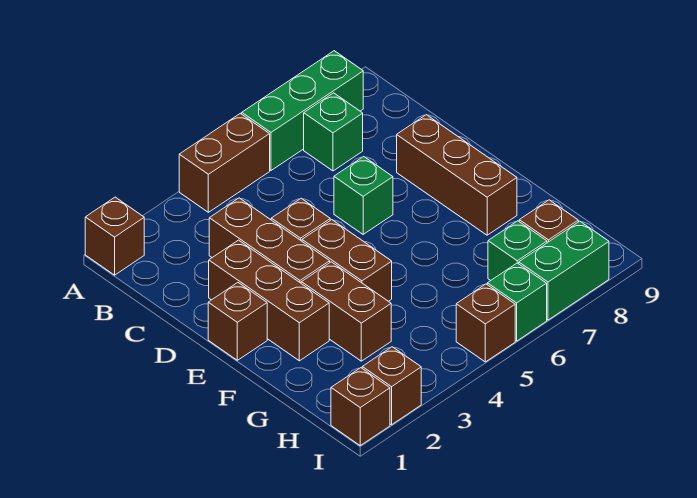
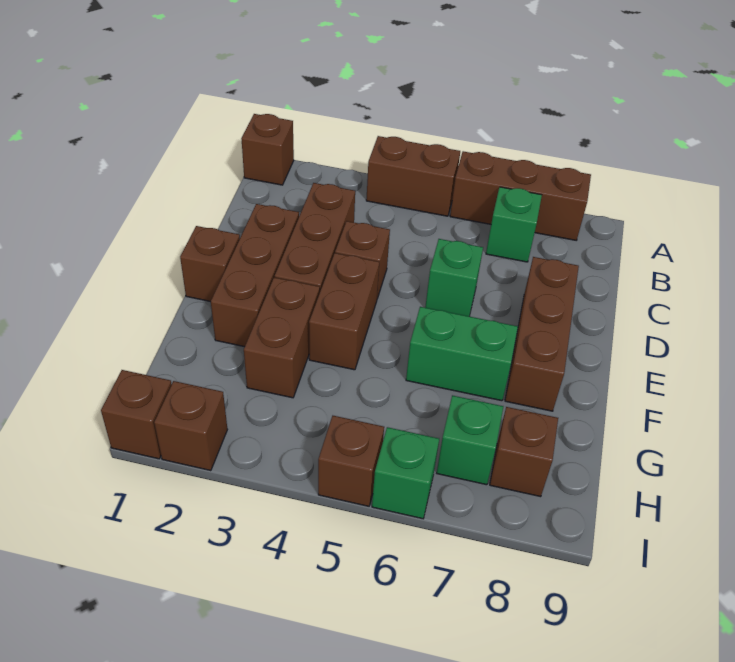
green 1x3 brick [242,51,363,170] -> brown 1x3 brick [450,151,591,240]
green 1x2 brick [519,221,609,320] -> green 1x2 brick moved to [406,307,518,401]

